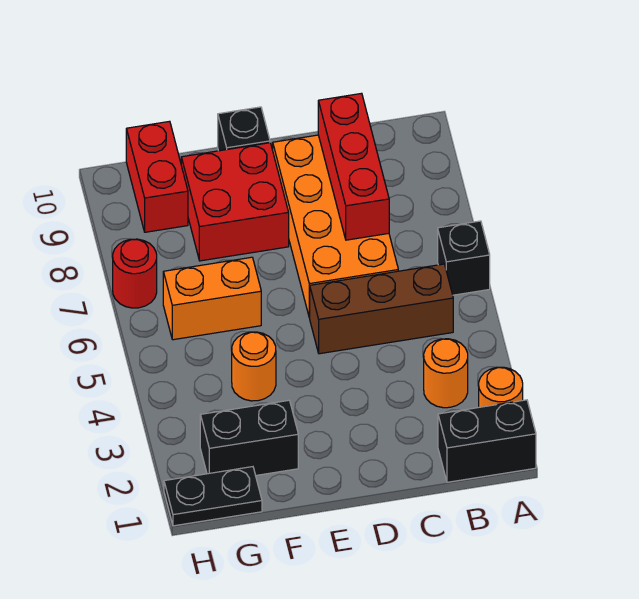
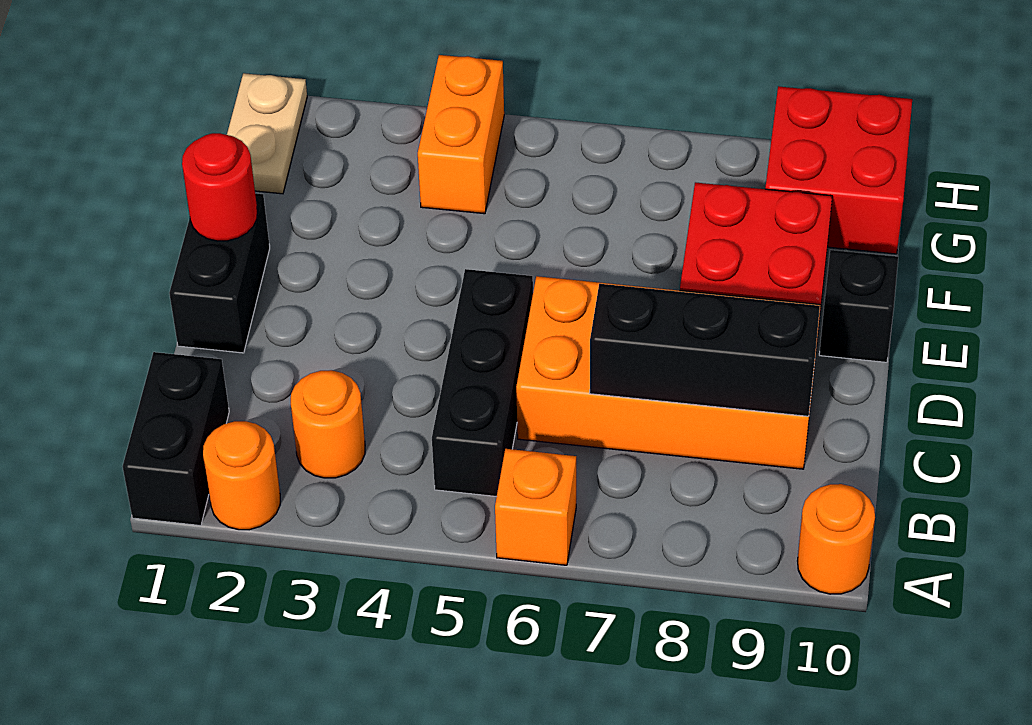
black 1x1 brick [438,221,490,295] -> orange 1x1 brick [495,449,576,565]
brown 1x3 brick [310,264,453,354] -> black 1x3 brick [432,269,533,497]
red 1x3 brick [318,93,389,240] -> black 1x3 brick [590,284,820,416]
black 1x2 brick [200,400,298,475] -> black 1x2 brick moved to [169,193,270,353]
orange 1x1 round brick [232,332,276,401] -> orange 1x1 round brick moved to [798,484,875,594]
orange 1x2 brick [163,257,261,340] -> orange 1x2 brick moved to [418,55,504,214]
black 1x2 plate [164,467,262,526] -> tan 1x2 plate [227,73,307,194]
red 1x2 brick [126,121,188,232] -> red 2x2 brick [765,86,912,254]
red 1x1 round brick [113,239,157,308] -> red 1x1 round brick moved to [182,133,257,241]

